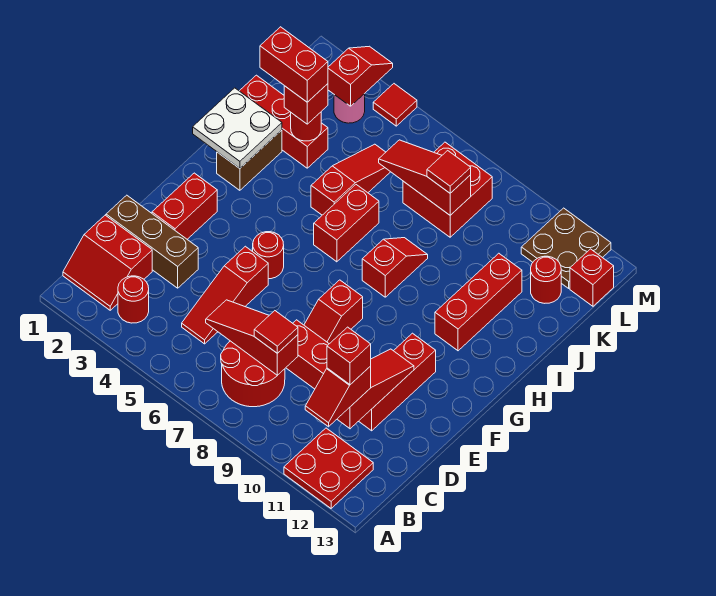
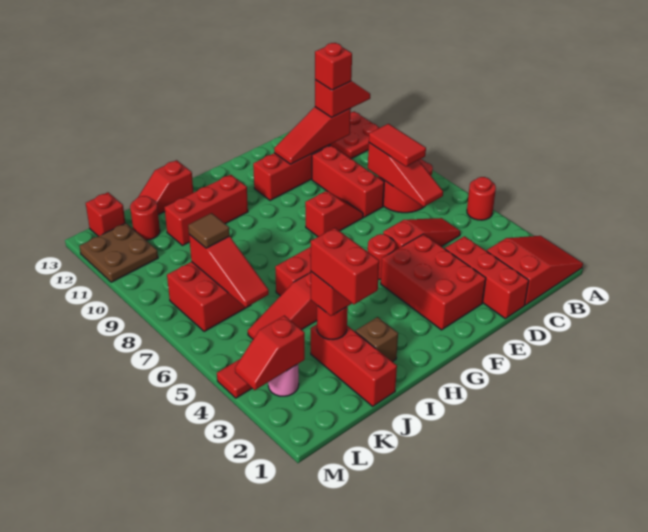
red 2x2 slope [63,215,152,310] -> red 2x3 slope [487,236,583,305]
red 1x1 round brick [118,276,149,323] -> red 1x1 round brick moved to [467,177,496,220]
red 1x1 tile [254,311,298,353] -> red 1x2 tile [369,124,426,167]
brown 1x3 brick [106,195,198,288] -> red 1x3 brick [445,236,529,319]
red 1x2 brick [152,173,217,239] -> red 2x3 brick [381,234,486,330]
white 2x2 plate [193,88,282,168] -> none
brown 1x2 brick [217,130,282,190] -> brown 1x1 brick [355,317,398,362]
red 1x2 slope [362,238,428,297] -> red 1x2 slope moved to [138,160,193,215]
red 1x1 tile [427,151,471,193] -> brown 1x1 tile [188,213,230,248]

